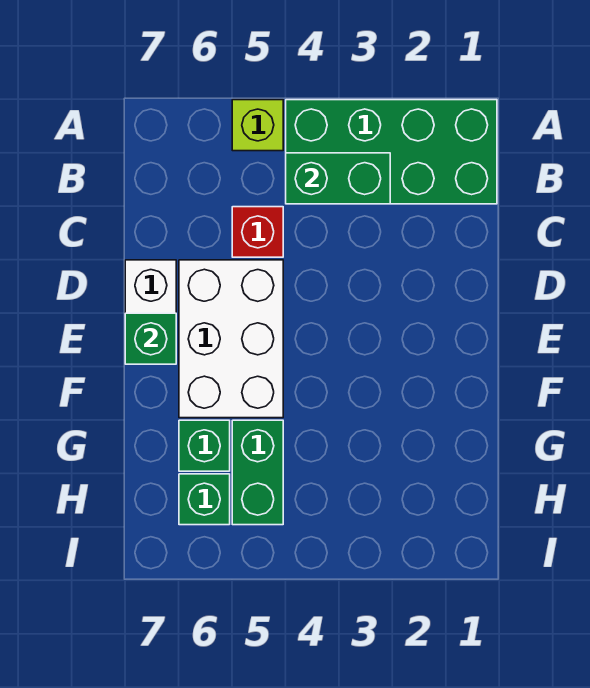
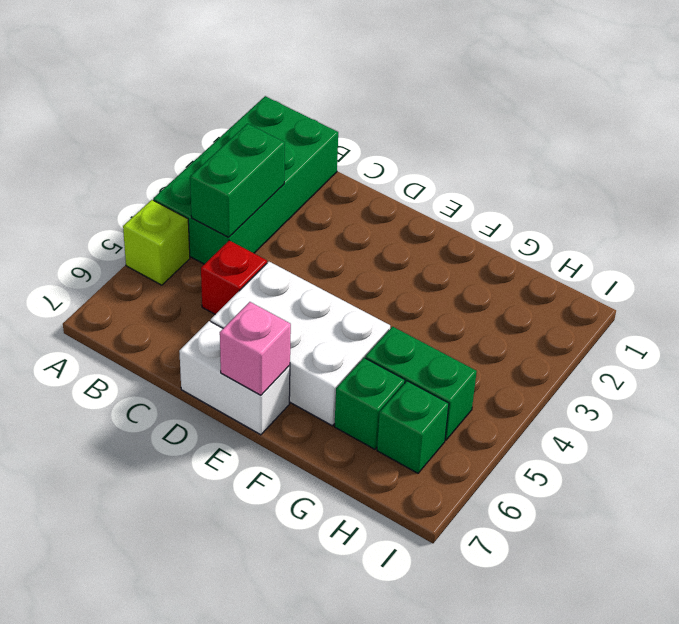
green 1x1 brick [125,313,176,364] -> pink 1x1 brick [220,302,291,395]

